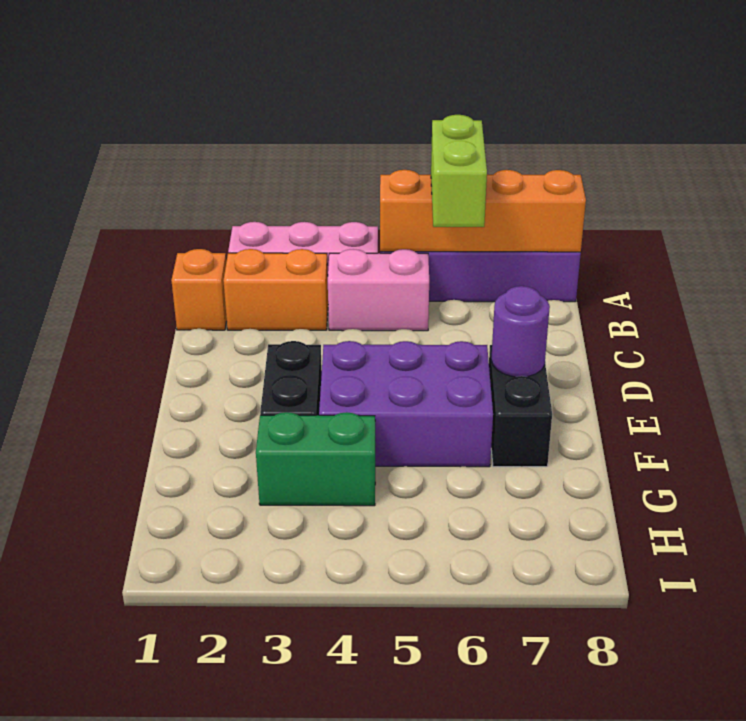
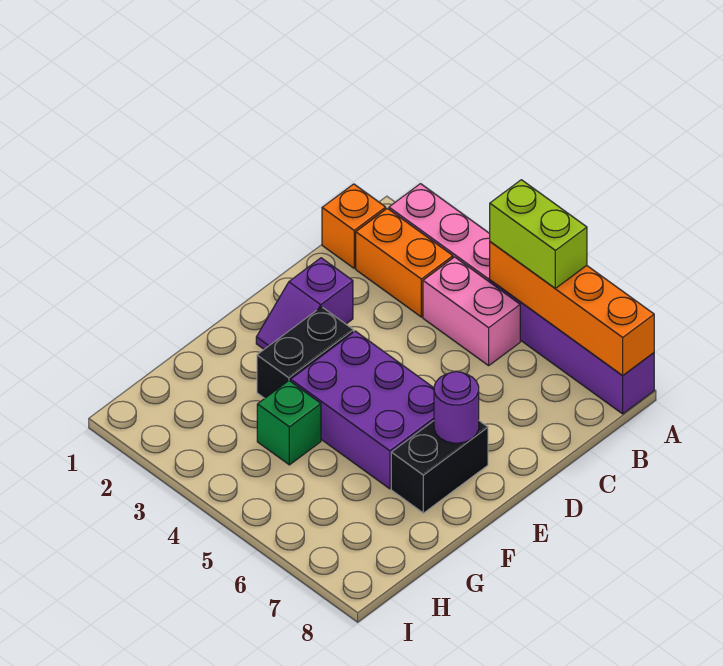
lime 1x2 brick [431,115,487,227] -> lime 1x2 brick turned to [490,180,587,288]
none -> purple 1x2 slope [256,258,353,349]
green 1x2 brick [256,412,375,506] -> green 1x1 brick [257,381,321,465]

